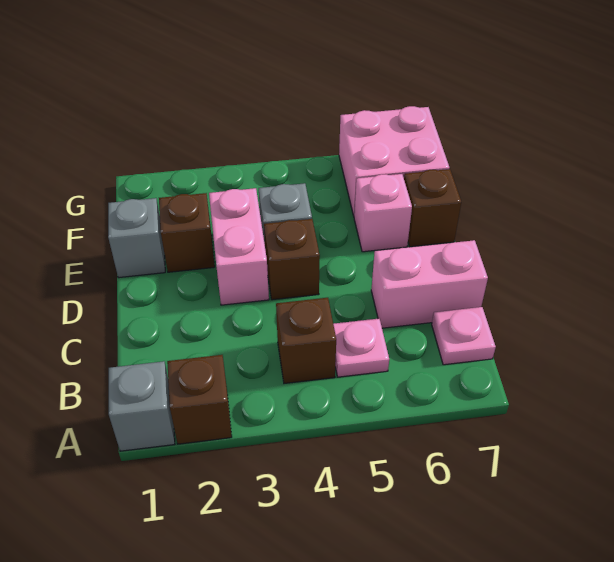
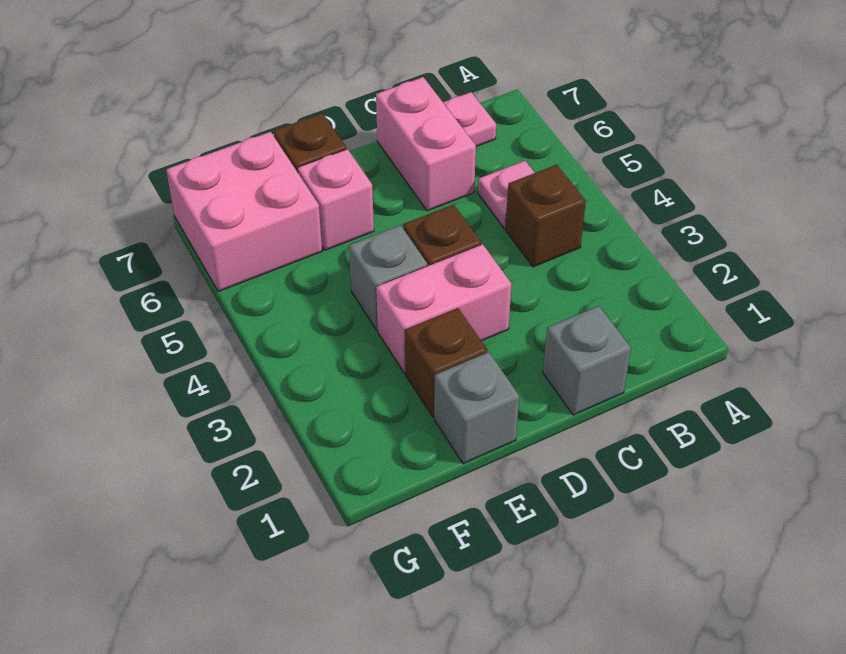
grey 1x1 brick [109,361,175,451] -> grey 1x1 brick moved to [543,306,631,415]
brown 1x1 brick [167,355,232,444] -> none

